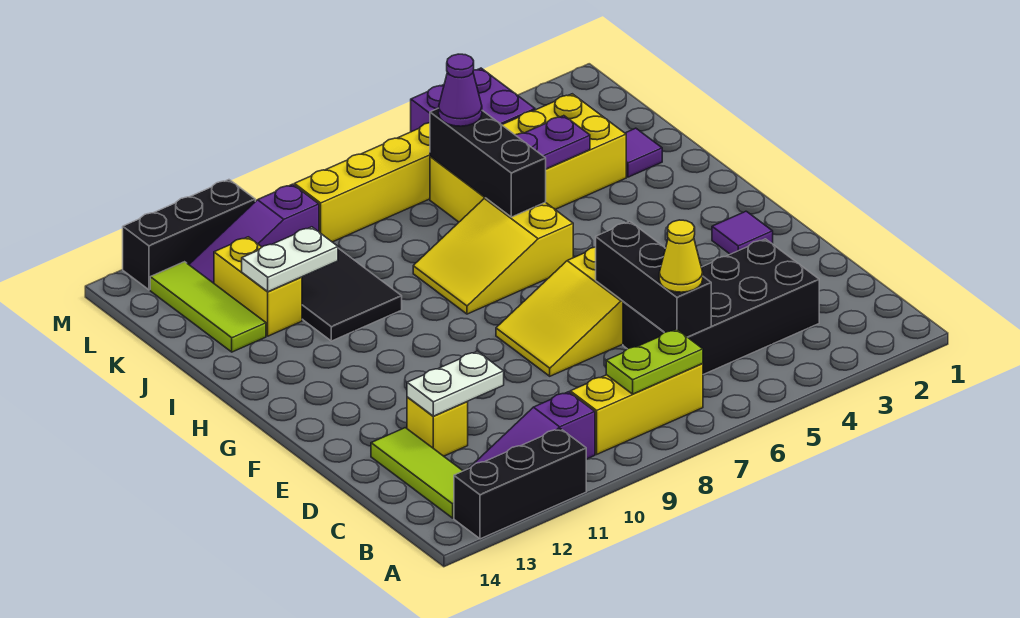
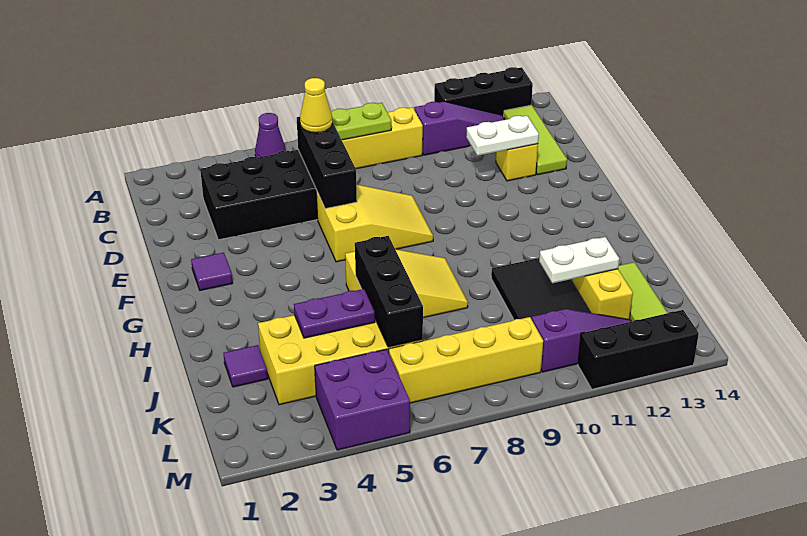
purple 1x1 cone [439,54,482,126] -> purple 1x1 cone moved to [255,113,286,158]

